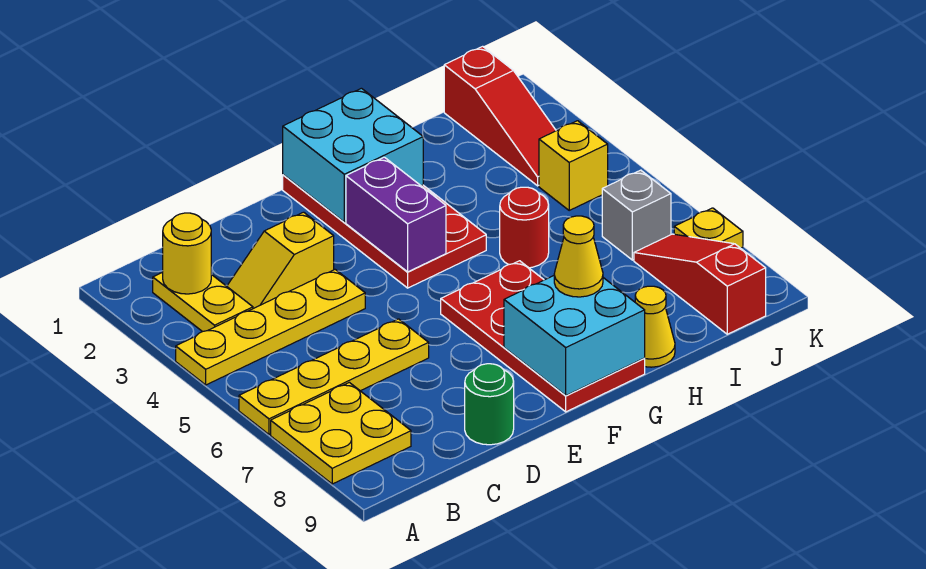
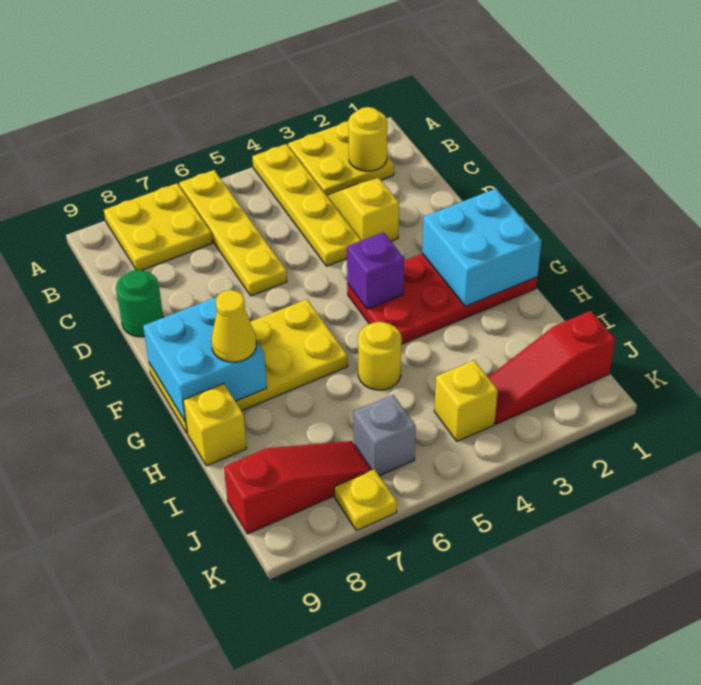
yellow 1x2 plate [153,272,253,332] -> yellow 2x2 plate [288,121,394,195]
purple 1x2 brick [346,157,446,272] -> purple 1x1 brick [347,232,404,309]
red 2x4 plate [441,261,645,412] -> yellow 2x4 plate [149,299,348,433]
red 1x1 round brick [500,187,549,268] -> yellow 1x1 round brick [358,322,402,390]
yellow 1x1 cone [635,286,675,367] -> yellow 1x1 brick [183,384,247,466]

